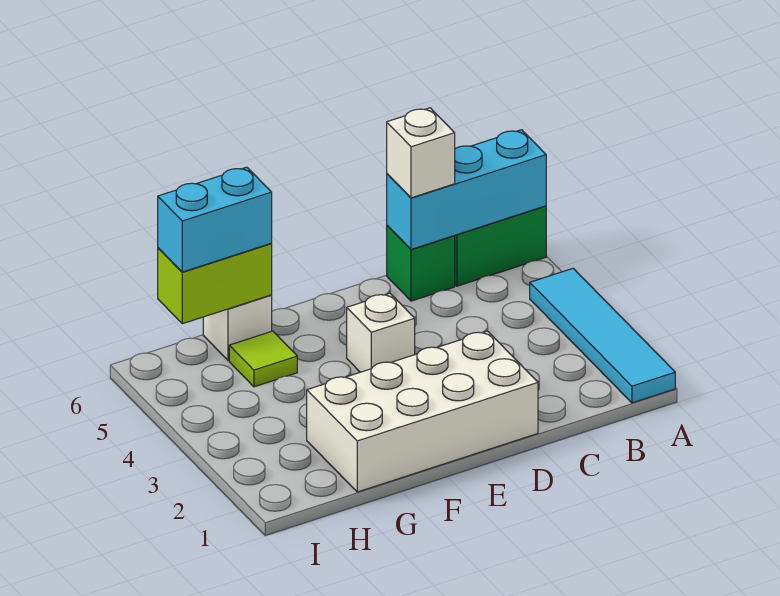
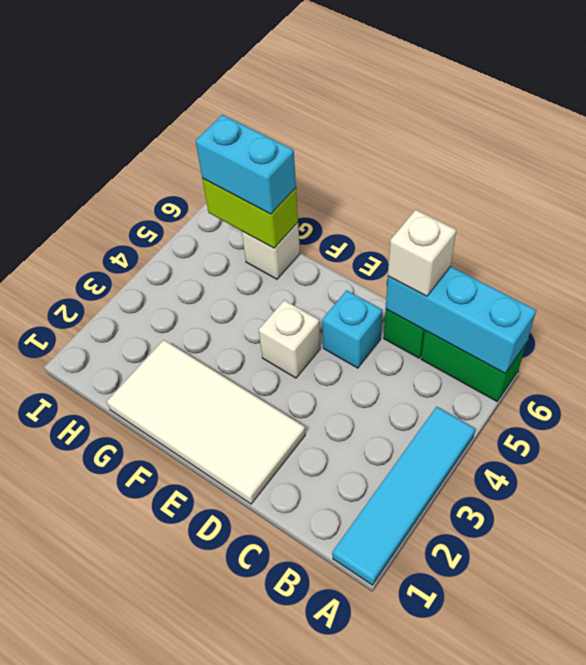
white 2x4 brick [307,331,538,492] -> white 2x4 tile [107,340,305,504]
none -> cyan 1x1 brick [322,290,383,368]
lime 1x1 tile [229,331,297,387] -> none

